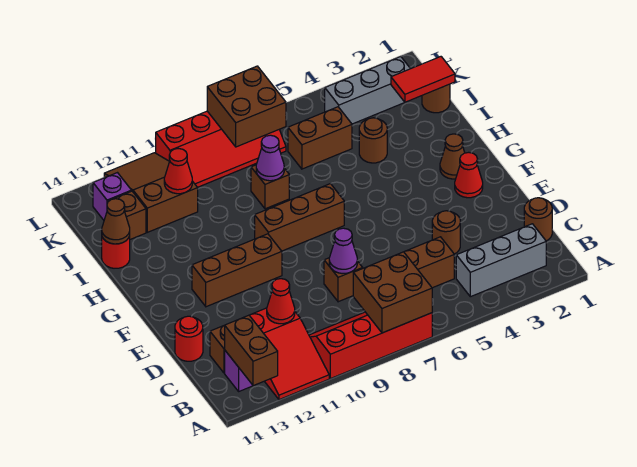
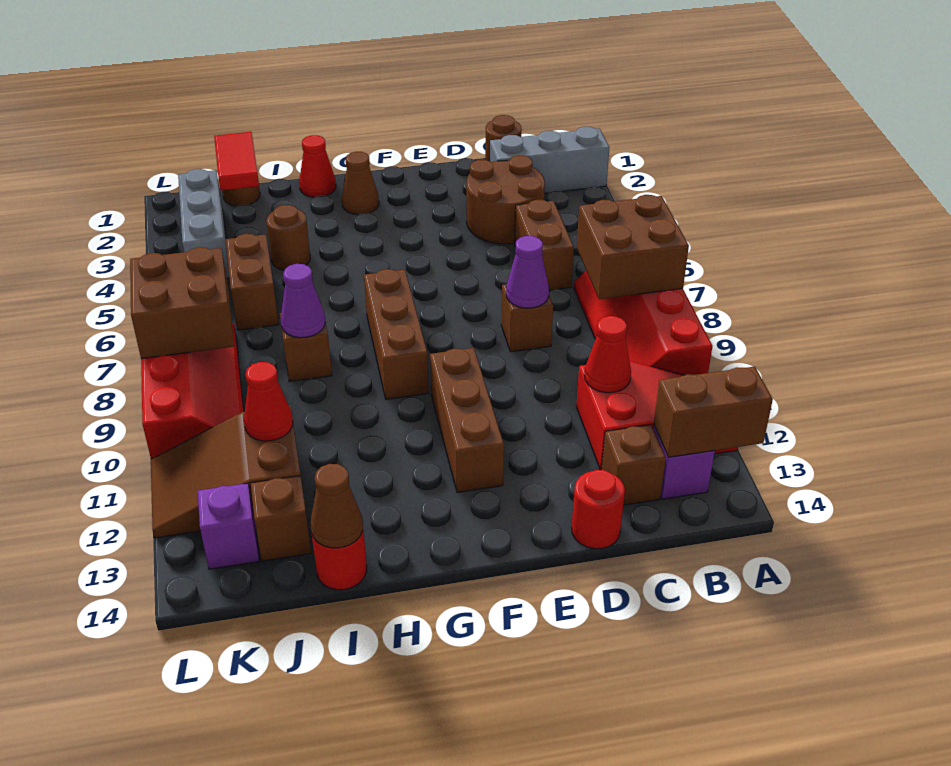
grey 1x3 brick [456,224,546,297] -> grey 1x3 brick turned to [490,127,610,193]
brown 1x1 round brick [432,211,460,254] -> brown 2x2 round brick [466,155,545,244]
red 1x1 cone [455,152,483,198] -> red 1x1 cone moved to [299,135,336,197]

